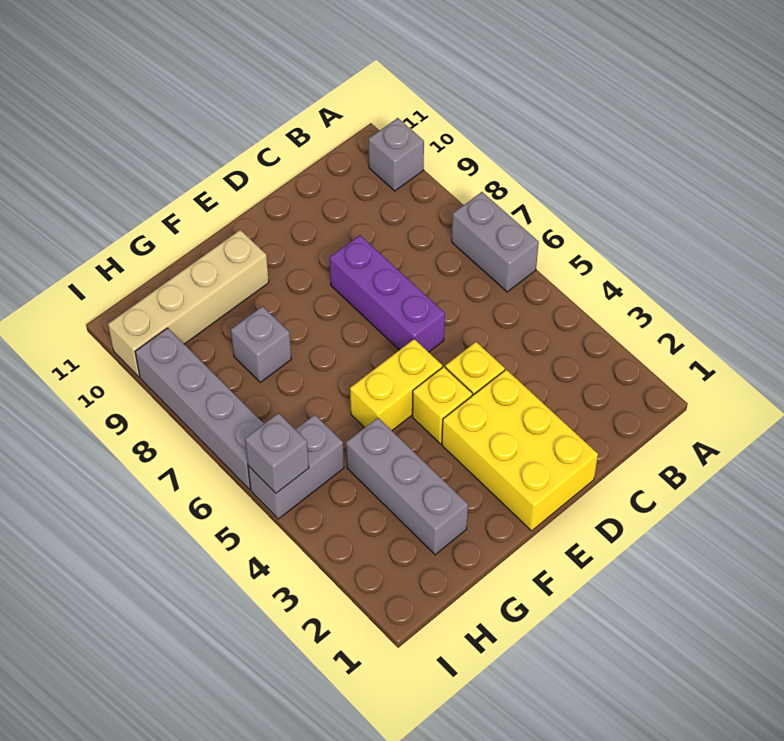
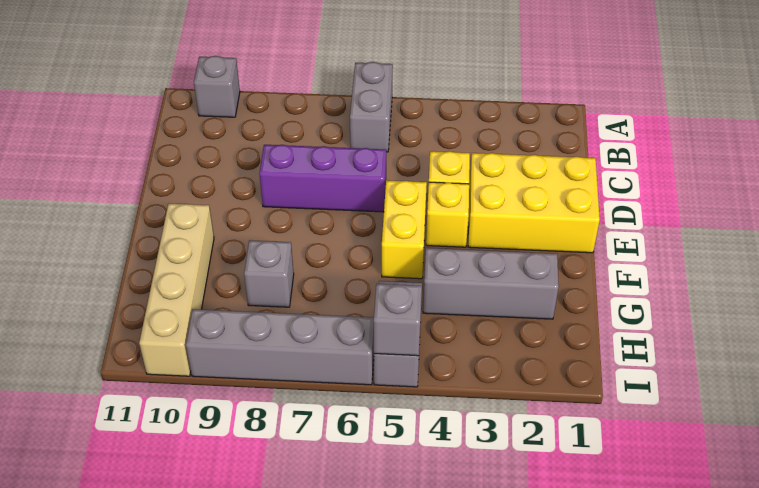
grey 1x2 brick [452,192,539,292] -> grey 1x2 brick turned to [350,62,393,152]

